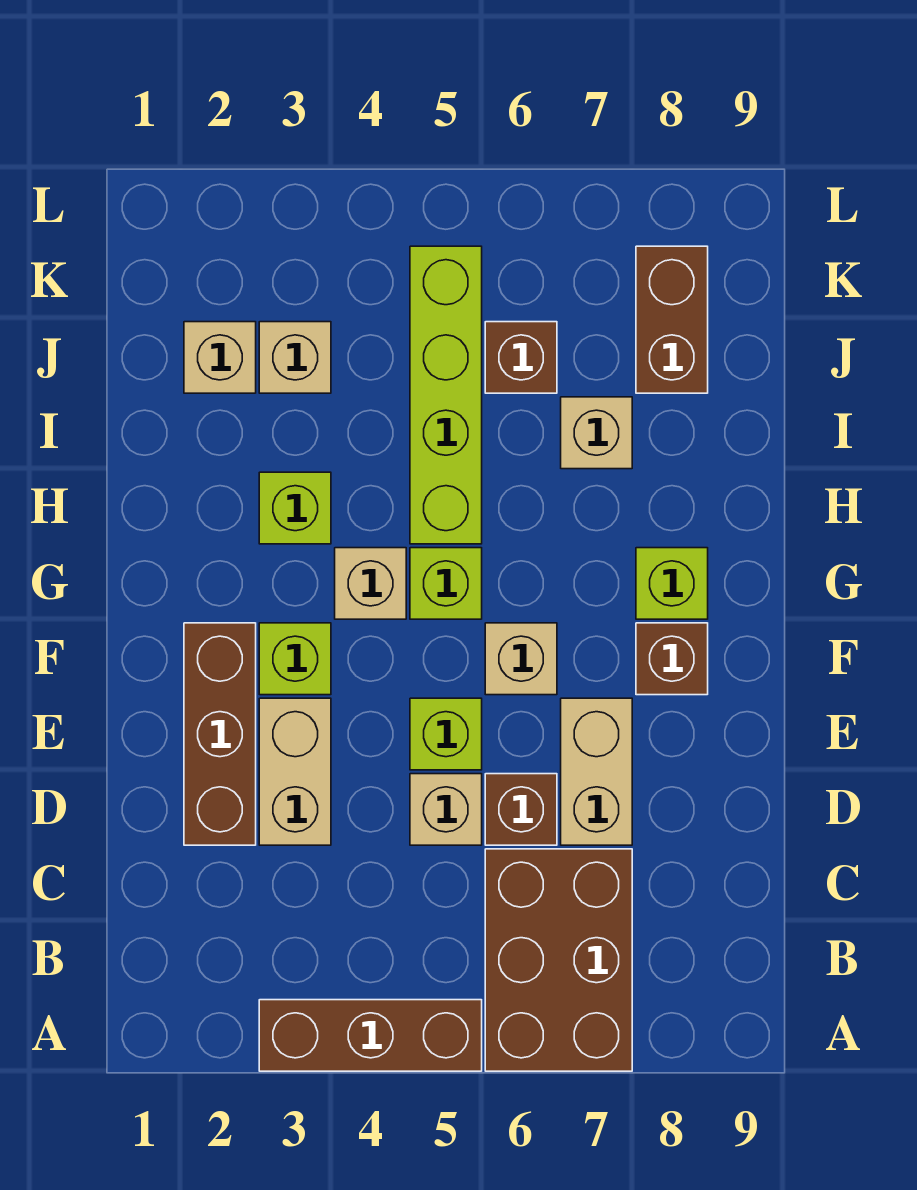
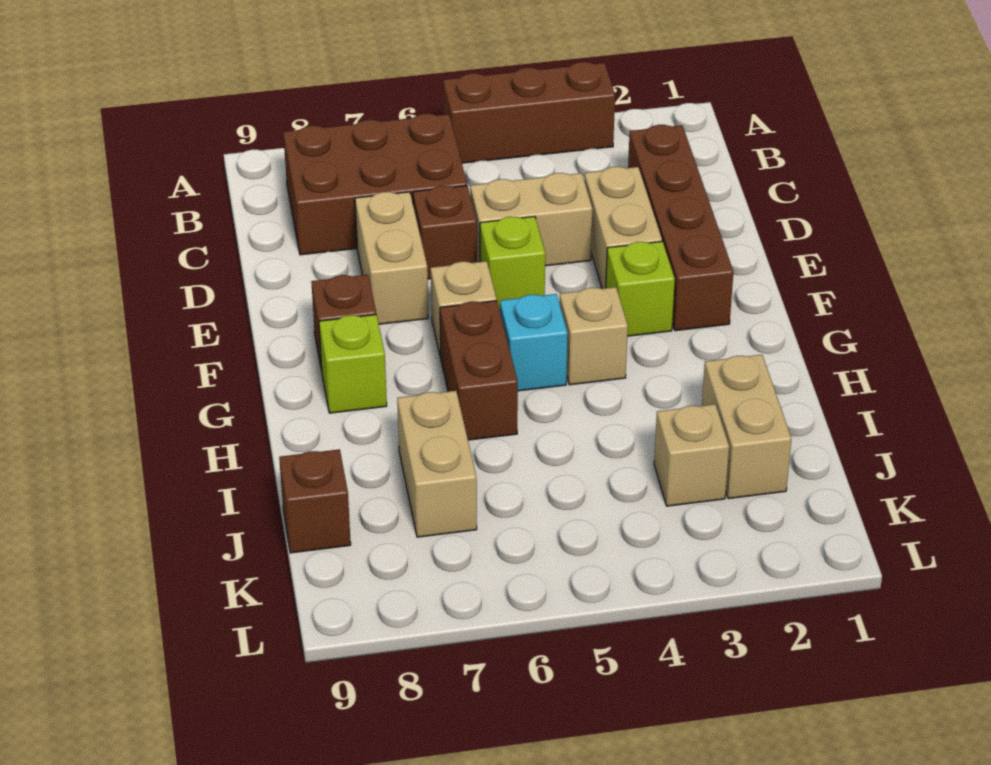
brown 2x3 brick [485,849,632,1071] -> brown 2x3 brick turned to [283,114,467,255]
brown 1x3 brick [184,623,256,845] -> brown 1x4 brick [628,125,733,331]
tan 1x1 brick [410,774,482,845] -> tan 1x2 brick [470,173,592,266]
lime 1x1 brick [410,548,482,619] -> cyan 1x1 brick [500,294,568,391]
lime 1x1 brick [259,472,331,544] -> none
lime 1x4 brick [410,246,482,544] -> none
tan 1x1 brick [561,397,632,469] -> tan 1x2 brick [397,391,477,537]
tan 1x1 brick [184,322,256,393] -> tan 1x2 brick [702,355,791,499]
brown 1x1 brick [485,322,557,393] -> brown 1x1 brick moved to [279,449,351,553]
brown 1x2 brick [636,246,708,393] -> brown 1x2 brick moved to [440,301,518,440]

